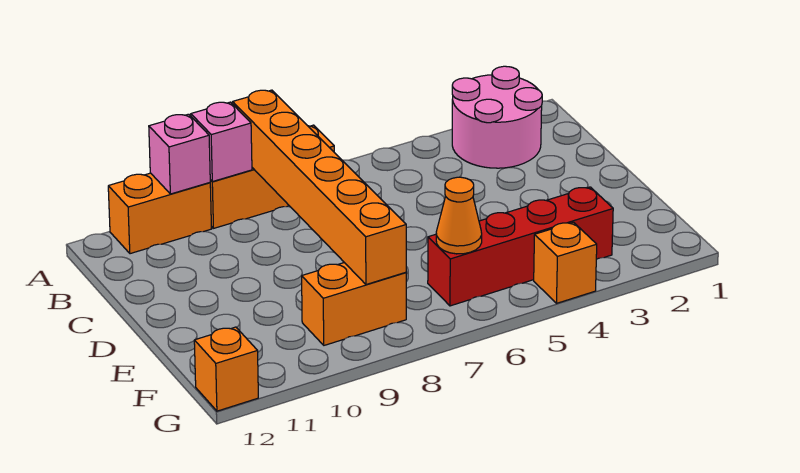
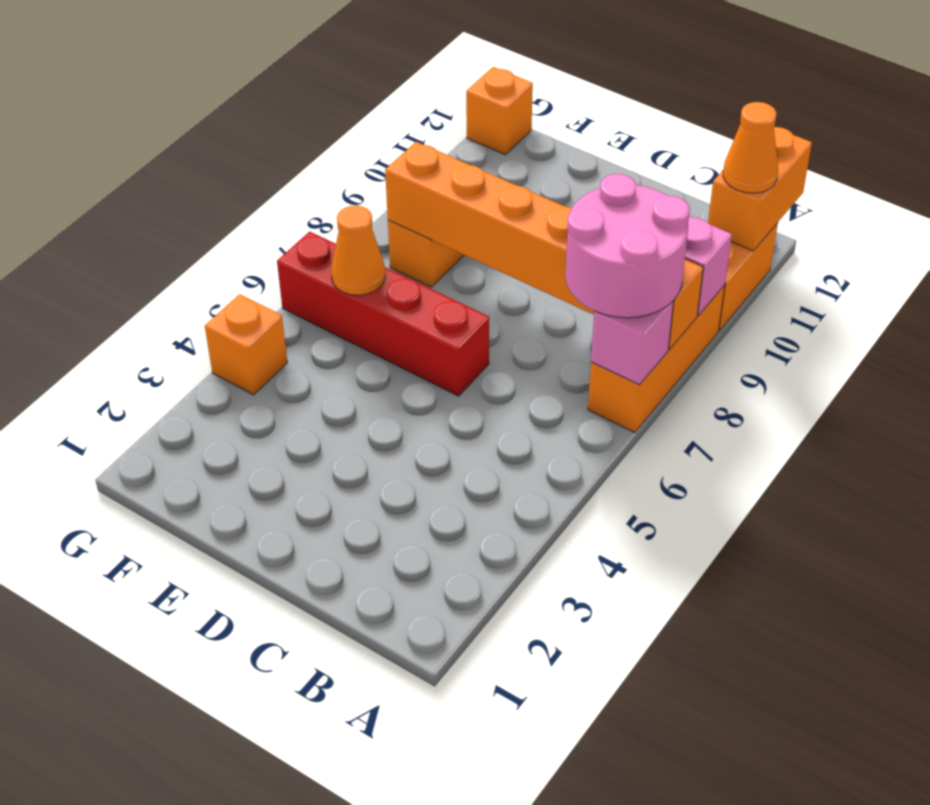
pink 2x2 round brick [452,66,542,168] -> pink 2x2 round brick moved to [566,174,690,318]
pink 1x1 brick [149,114,210,194] -> pink 1x1 brick moved to [591,301,674,385]
none -> orange 1x2 brick [708,127,812,251]
none -> orange 1x1 cone [723,102,778,193]
red 1x4 brick [428,187,613,306] -> red 1x4 brick turned to [277,232,489,396]

